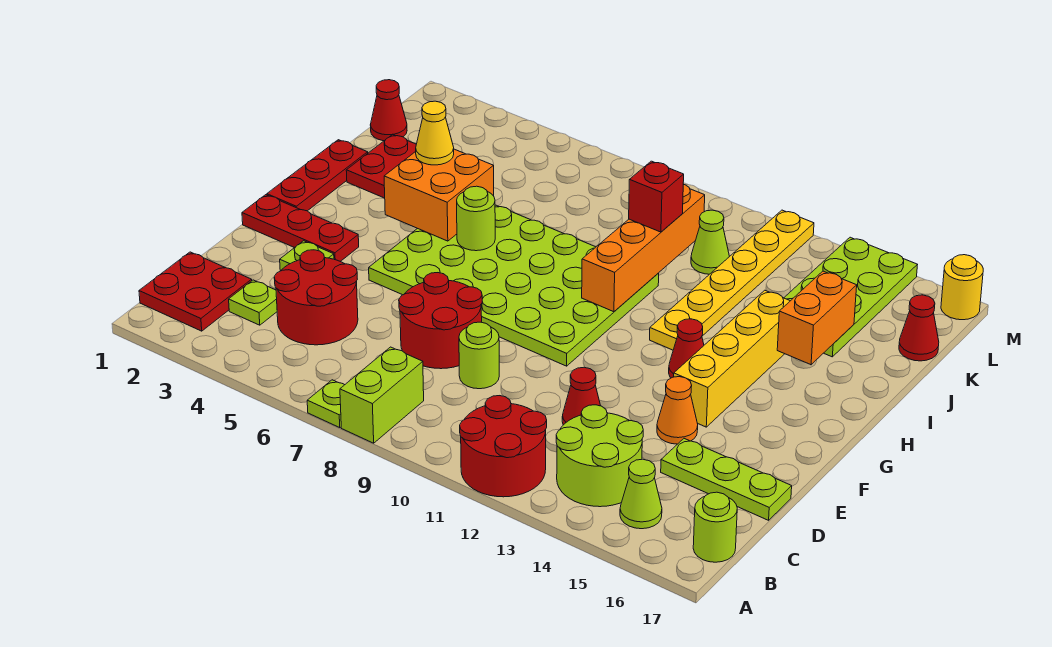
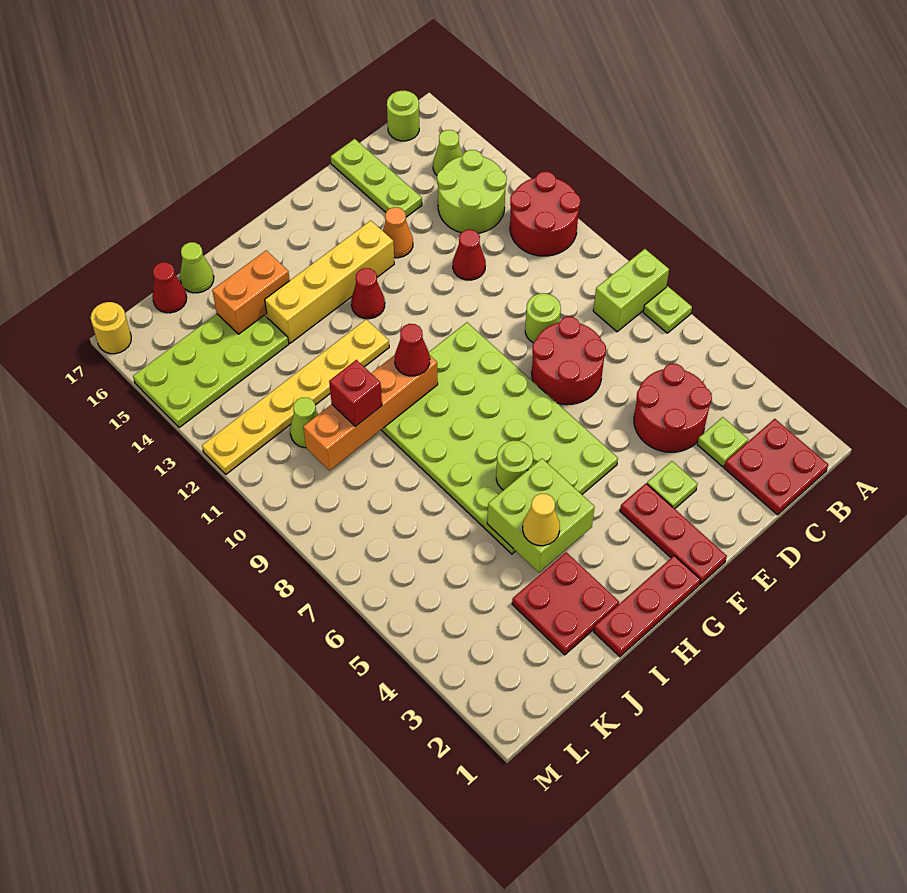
orange 2x2 brick [384,149,494,241] -> lime 2x2 brick [487,459,595,573]
none -> lime 1x1 cone [180,242,214,293]
red 1x1 cone [370,80,407,141] -> red 1x1 cone moved to [395,324,430,376]

